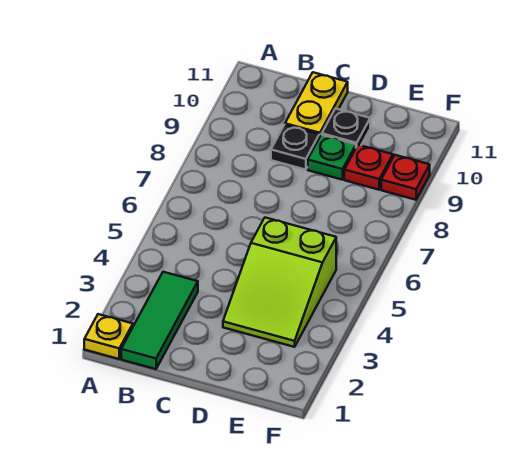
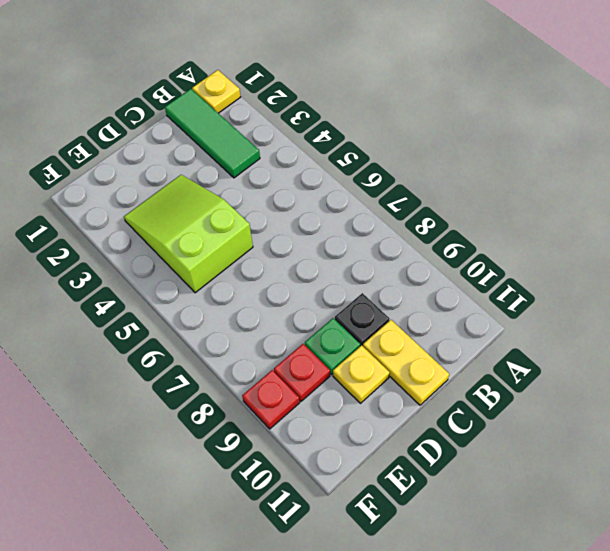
black 1x1 plate [322,109,370,147] -> yellow 1x1 plate [333,345,390,403]

